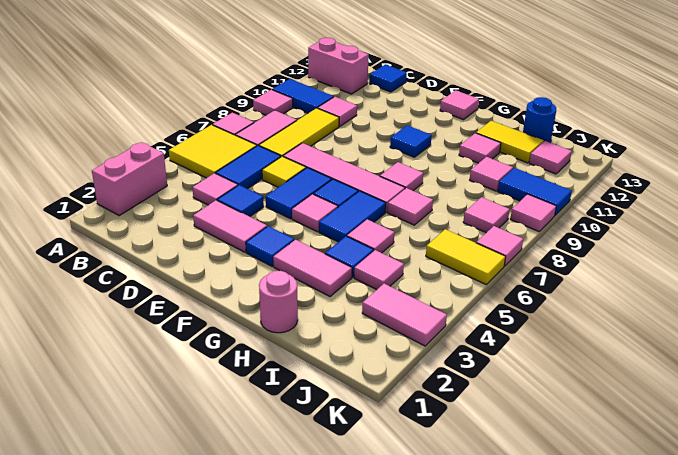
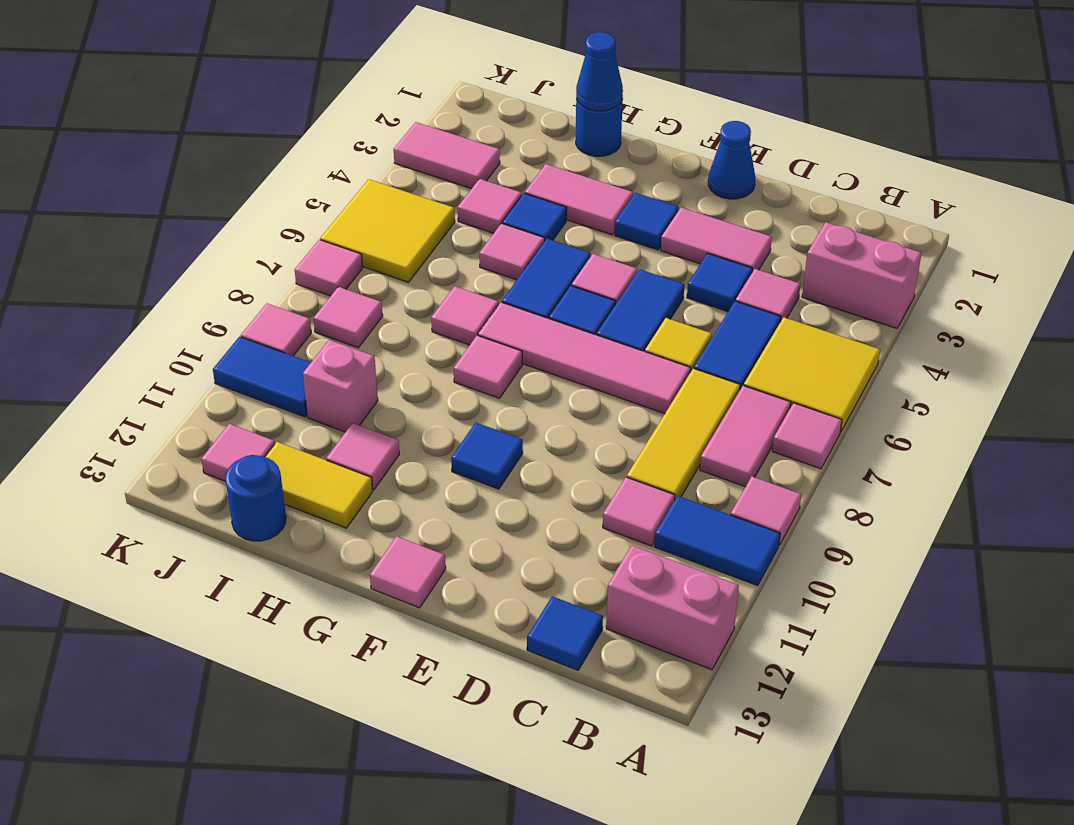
pink 1x2 brick [92,142,167,215] -> pink 1x2 brick turned to [802,222,922,328]
none -> blue 1x1 cone [708,121,755,199]
pink 1x1 round brick [259,271,298,333] -> blue 1x1 round brick [576,99,623,156]
none -> blue 1x1 cone [576,32,623,111]
pink 1x1 tile [470,157,513,191] -> pink 1x1 brick [303,340,378,432]
yellow 1x2 tile [426,229,506,284] -> yellow 2x2 tile [320,179,455,282]

